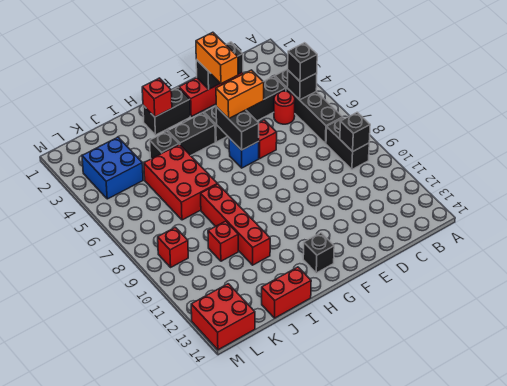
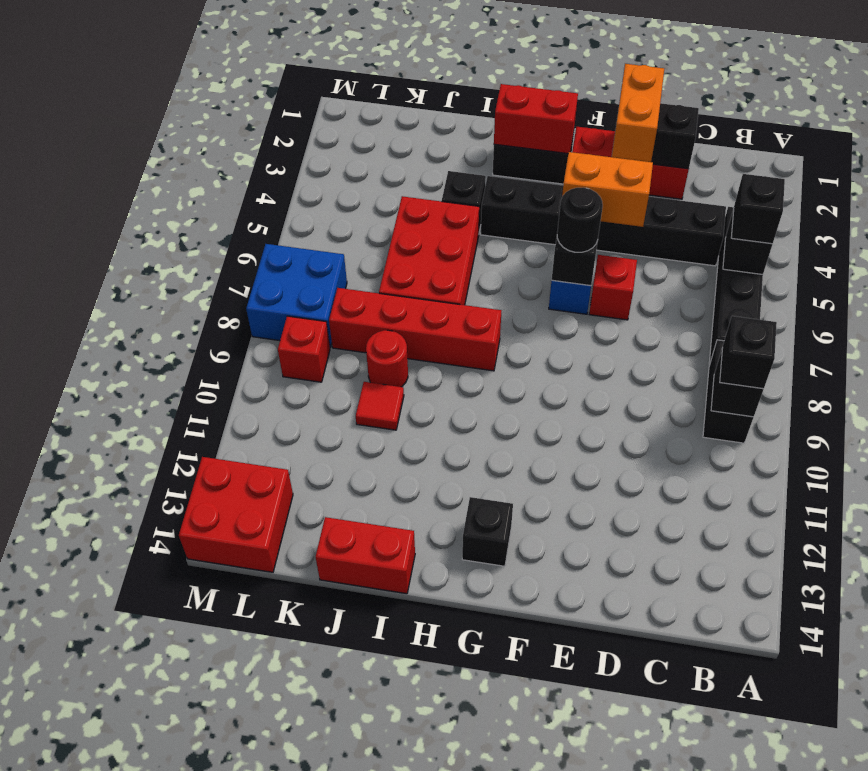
none -> black 1x1 brick [720,316,777,389]
red 1x1 round brick [274,91,295,124] -> red 1x1 round brick moved to [366,330,408,387]
none -> black 1x1 round brick [557,187,603,252]
red 1x1 brick [142,78,172,117] -> red 1x2 brick [494,84,578,154]
red 1x4 brick [201,184,270,265] -> red 1x4 brick turned to [329,288,501,371]
red 1x1 brick [208,221,238,261] -> red 1x1 tile [356,382,404,430]
blue 2x2 brick [82,137,143,199] -> blue 2x2 brick moved to [246,244,347,347]

